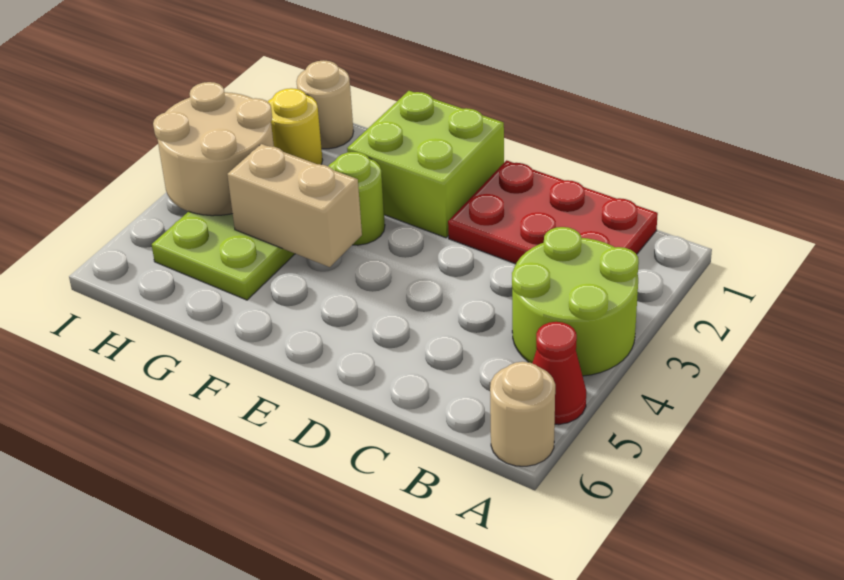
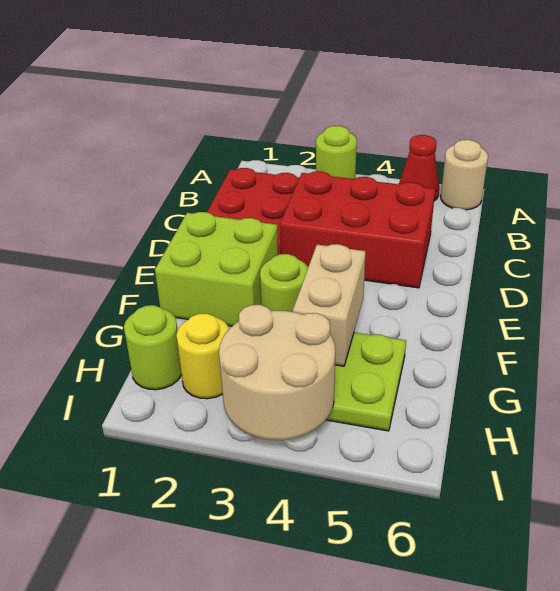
lime 2x2 round brick [512,227,639,376] -> lime 1x1 round brick [316,126,357,179]
none -> red 2x3 brick [280,171,435,288]
tan 1x1 round brick [297,60,353,149] -> lime 1x1 round brick [124,305,182,390]

